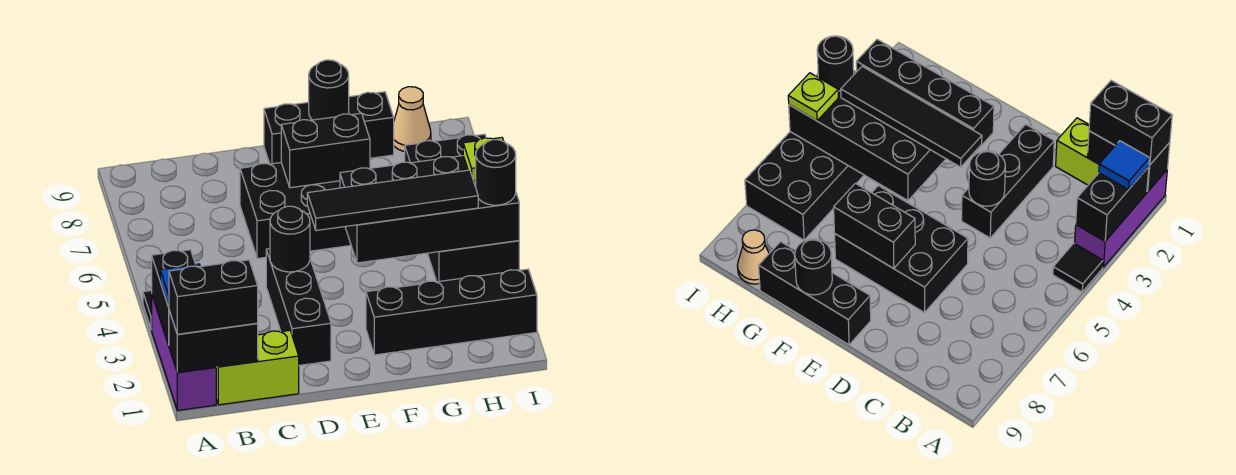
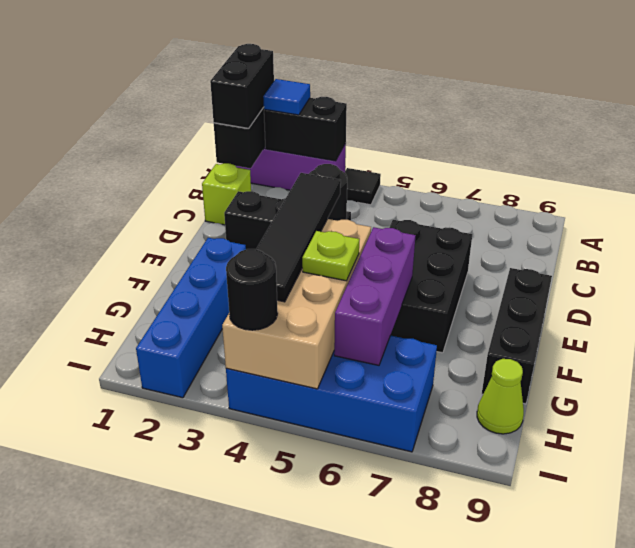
lime 1x2 brick [216,330,299,405] -> lime 1x1 brick [202,163,251,225]
black 1x2 brick [281,113,370,188] -> none
black 1x4 brick [366,269,537,355] -> blue 1x4 brick [136,238,246,398]
black 2x4 brick [340,156,519,263] -> tan 2x4 brick [222,219,371,389]
none -> purple 1x3 brick [334,227,416,365]
black 1x1 round brick [309,60,349,120] -> none
black 2x4 brick [405,134,519,282] -> blue 2x4 brick [226,336,437,452]
tan 1x1 cone [394,87,431,152] -> lime 1x1 cone [477,359,524,434]
lime 1x1 plate [463,137,503,181] -> lime 1x1 plate moved to [302,231,359,281]

